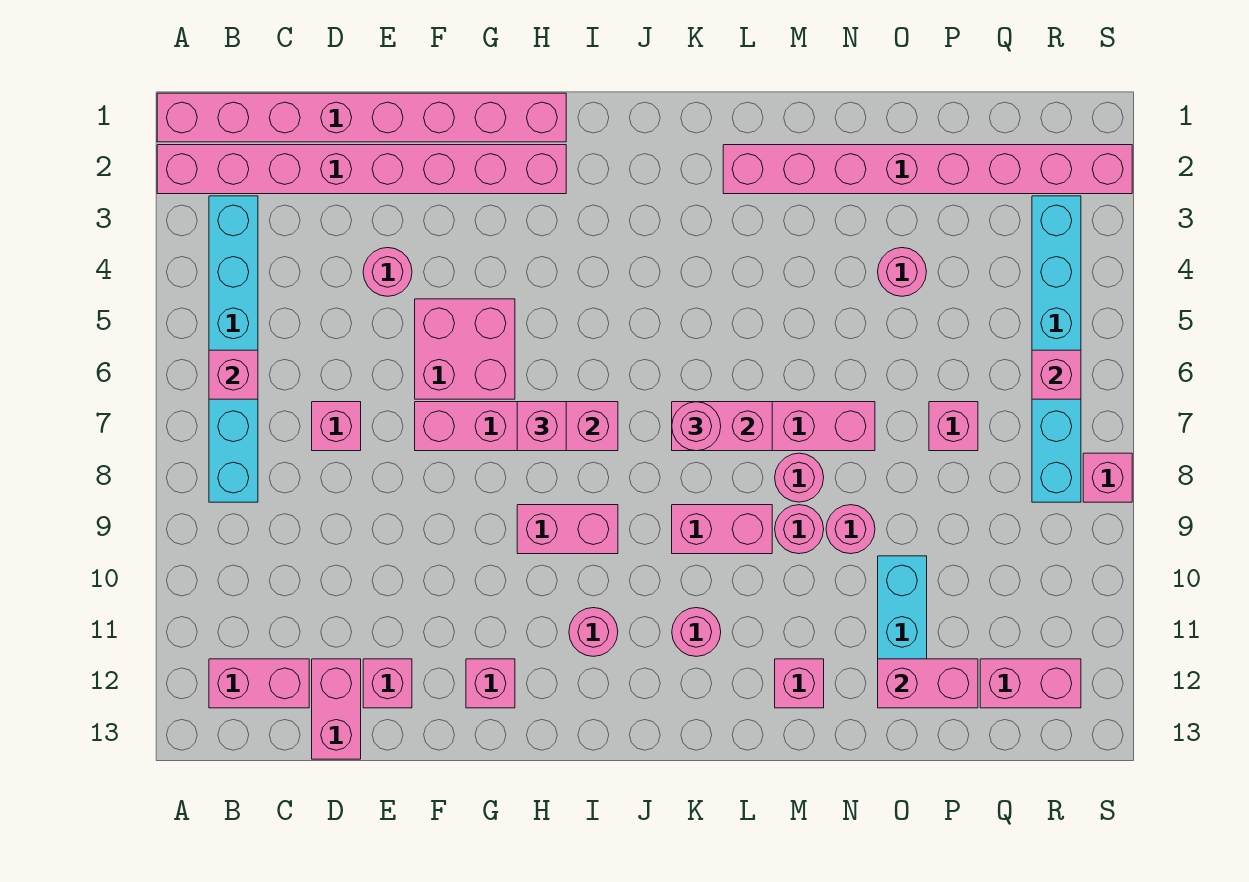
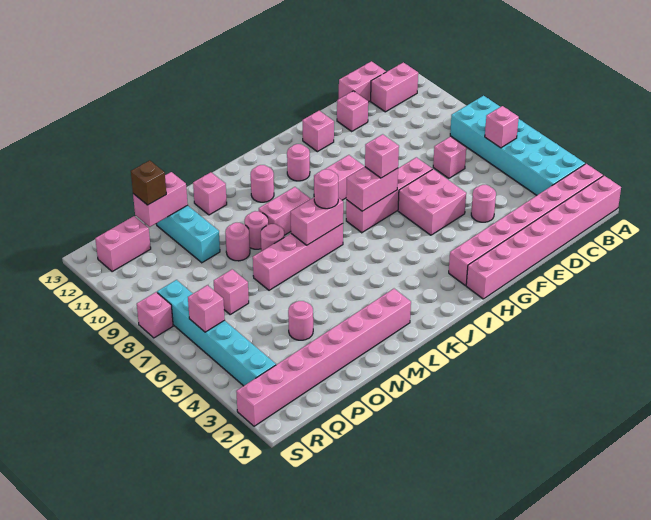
cyan 1x6 brick [209,196,258,502] -> cyan 2x6 brick [450,96,585,195]
pink 1x2 brick [312,659,361,759] -> pink 1x2 brick turned to [339,61,386,102]
none -> brown 1x1 brick [131,160,166,205]

